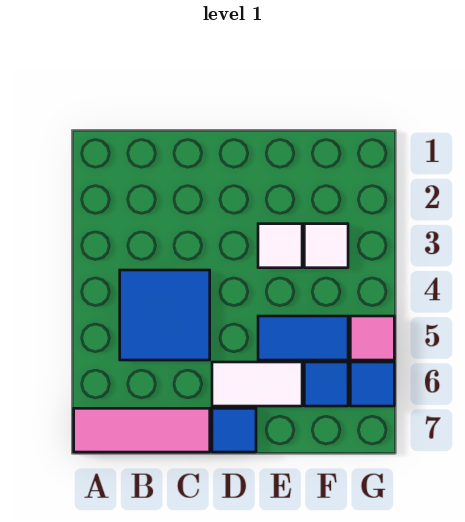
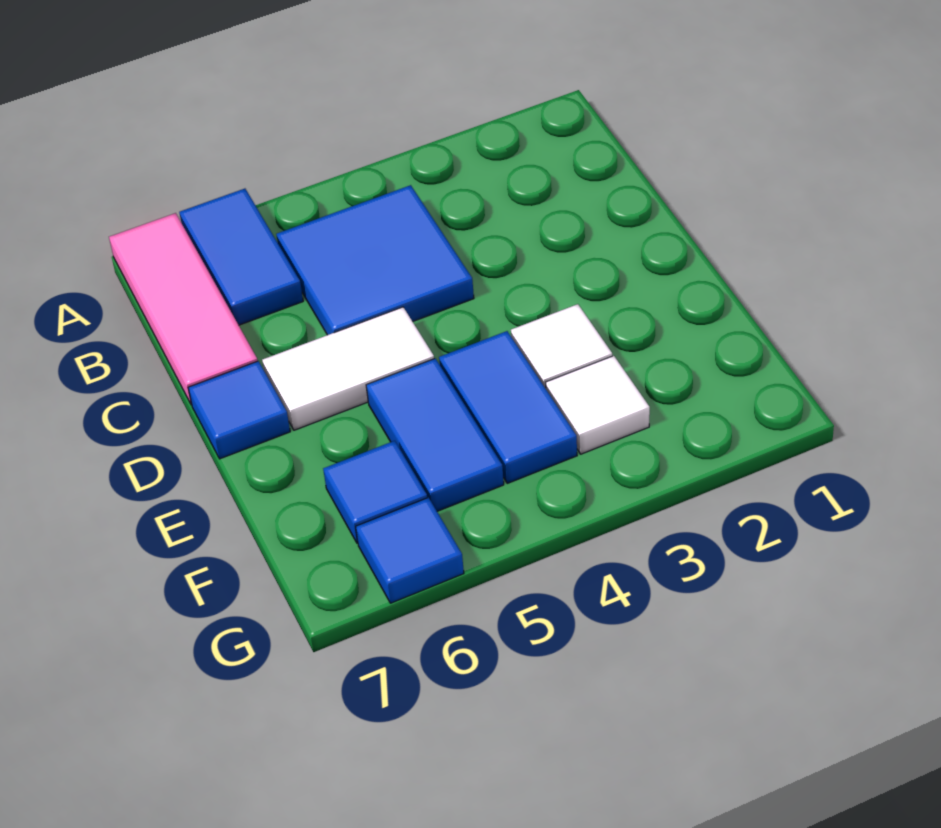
none -> blue 1x2 tile [179,189,303,325]
white 1x2 tile [212,362,302,406] -> white 1x2 tile turned to [262,307,434,430]
none -> blue 1x2 tile [439,331,577,483]
pink 1x1 tile [350,316,394,360] -> none

